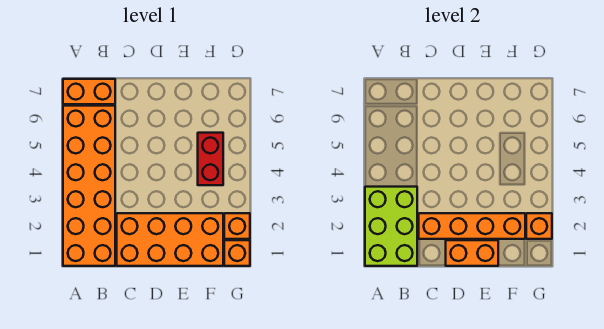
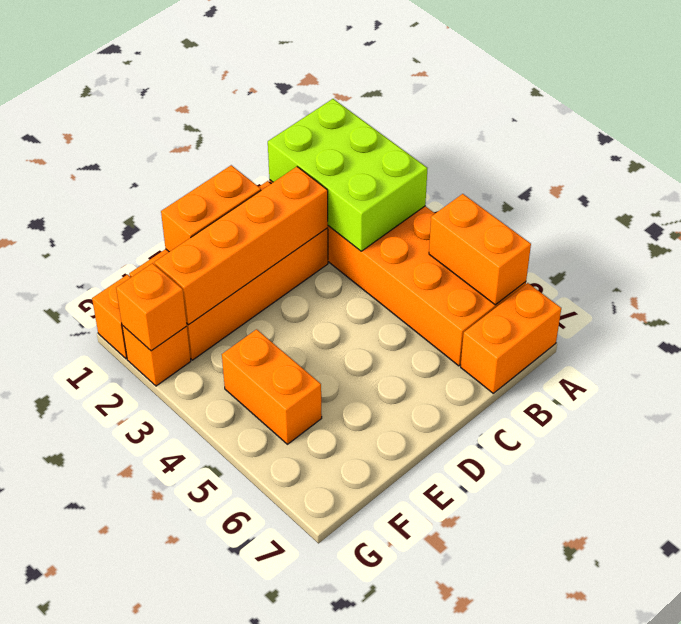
none -> orange 1x2 brick [429,194,531,305]
red 1x2 brick [198,133,223,185] -> orange 1x2 brick [222,329,322,444]

